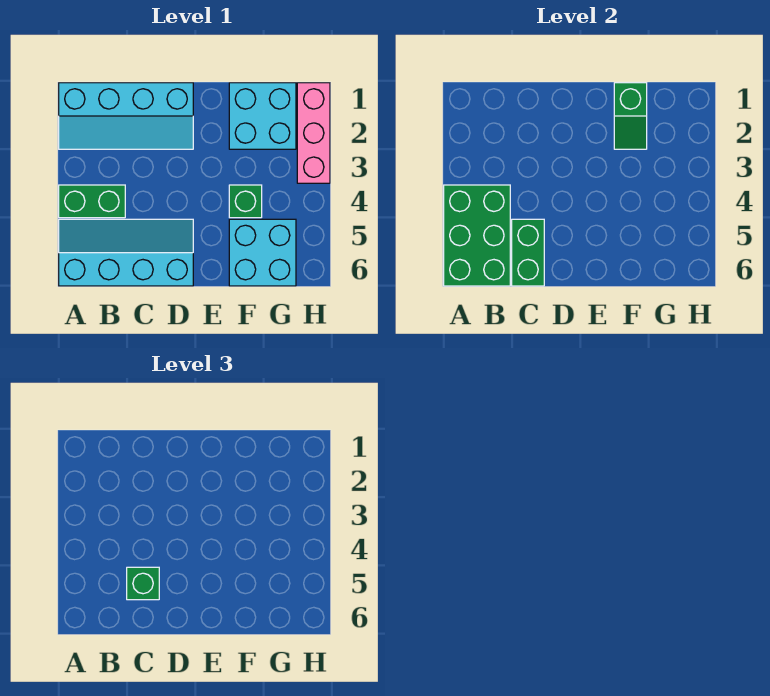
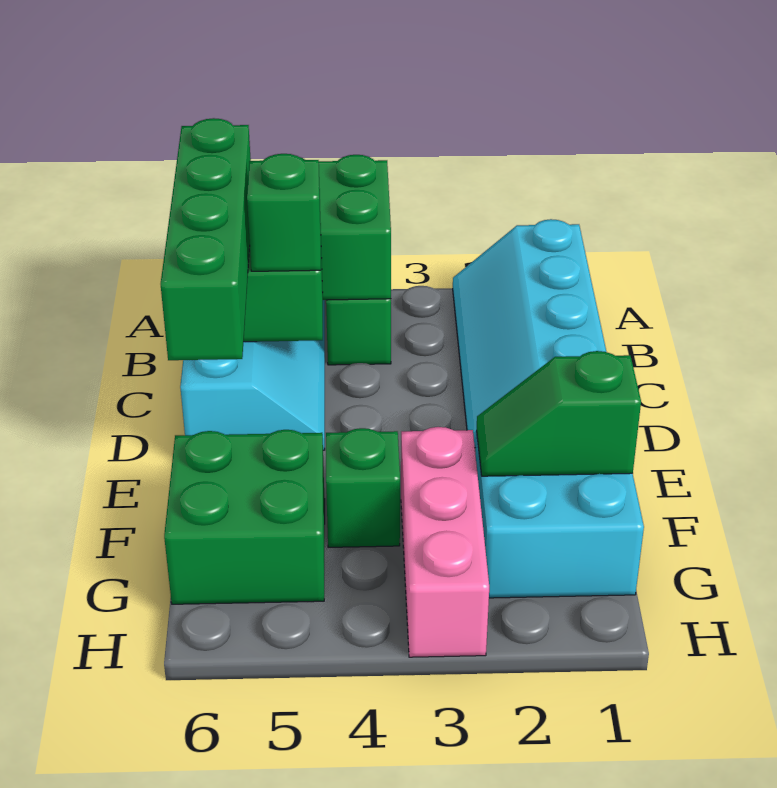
none -> green 1x4 brick [161,118,251,360]
cyan 2x2 brick [229,219,296,286] -> green 2x2 brick [164,430,325,604]
pink 1x3 brick [297,83,330,183] -> pink 1x3 brick turned to [401,427,489,657]

